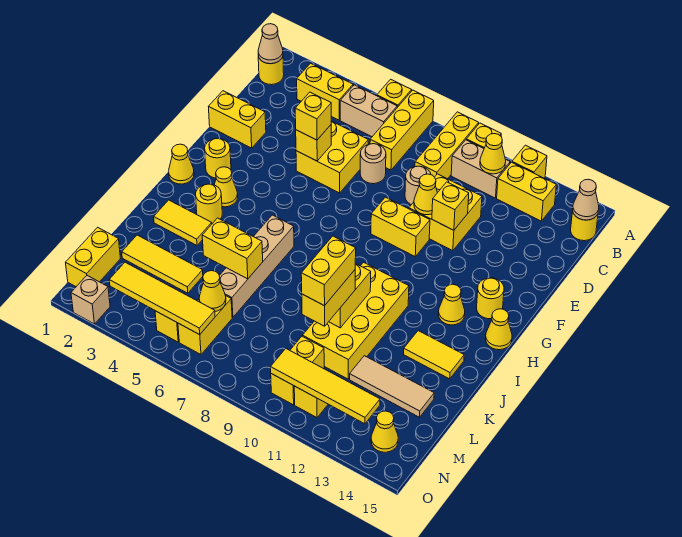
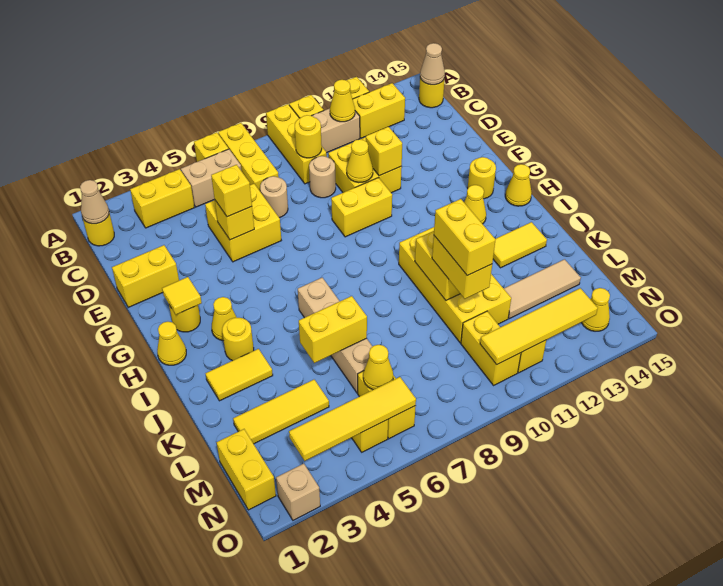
none -> yellow 1x1 round brick [295,115,322,158]
none -> yellow 1x1 tile [162,277,202,315]

